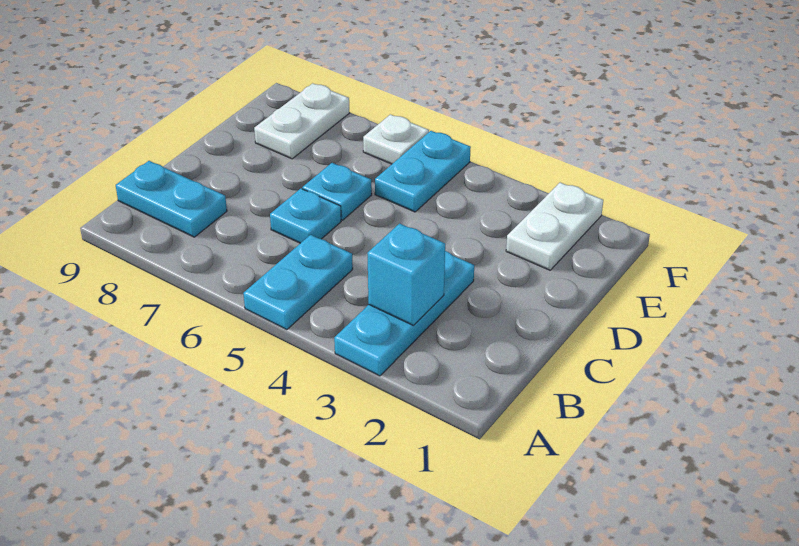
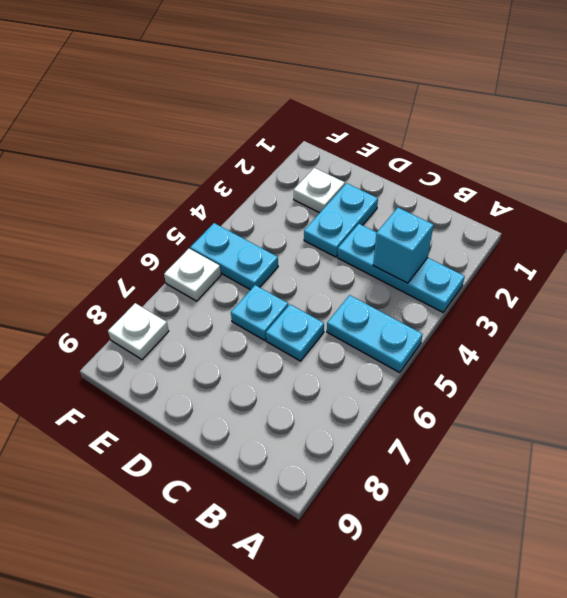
cyan 1x2 plate [116,161,227,237] -> cyan 1x2 plate moved to [304,183,378,257]
white 1x2 plate [506,183,603,270] -> white 1x1 plate [294,168,345,213]
white 1x2 plate [254,83,350,159] -> white 1x1 plate [108,303,169,360]

